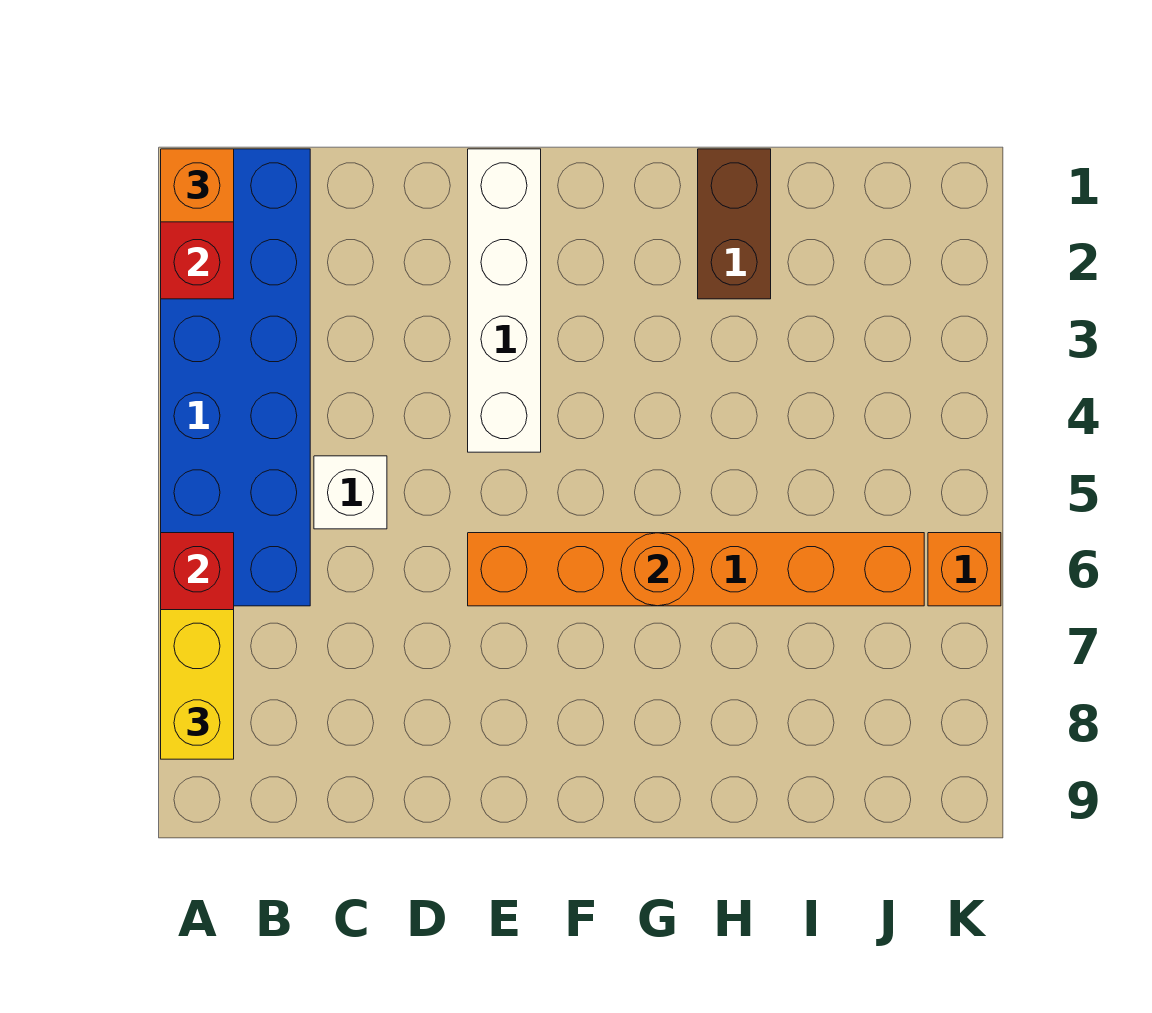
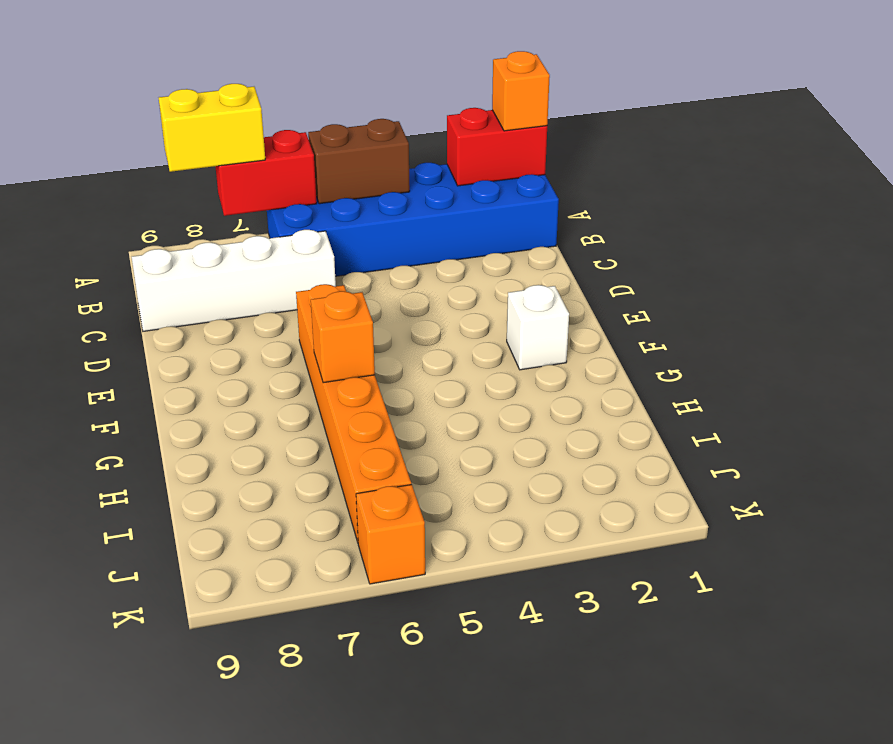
white 1x1 brick [314,456,387,529] -> white 1x1 brick moved to [507,285,569,370]
white 1x4 brick [468,149,541,452] -> white 1x4 brick moved to [132,230,336,331]
orange 1x1 round brick [621,533,694,606] -> orange 1x1 brick [311,291,375,383]
brown 1x2 brick [698,149,771,299] -> brown 1x2 brick moved to [308,119,410,204]

